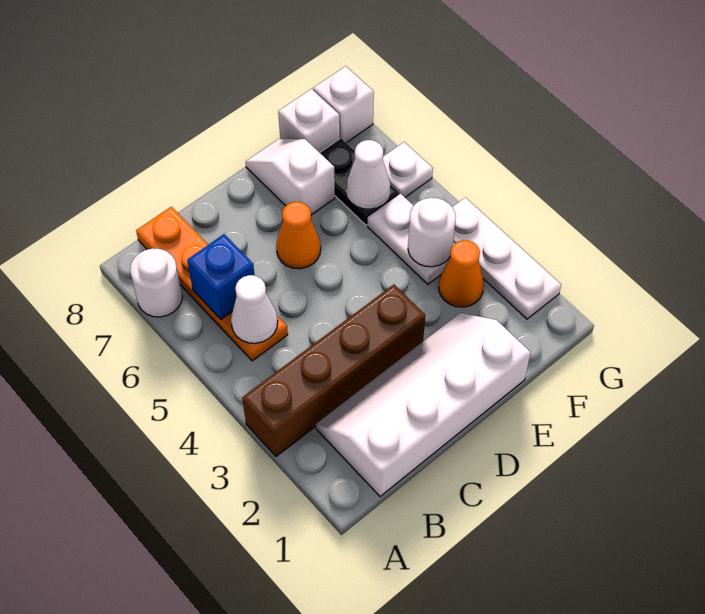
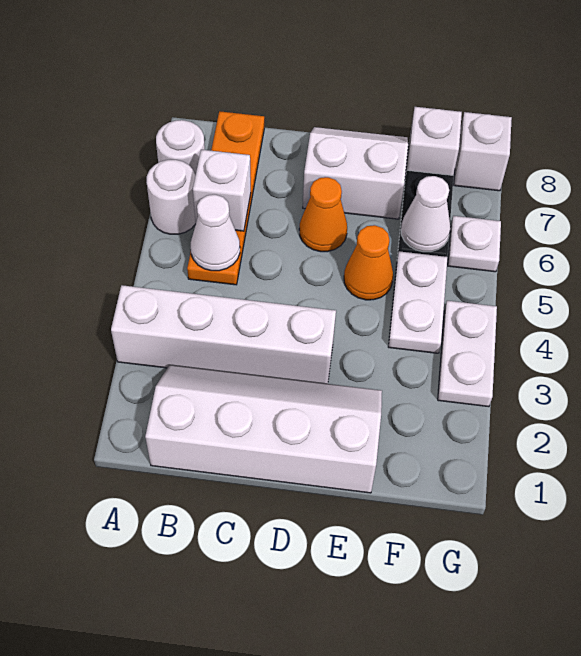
brown 1x4 brick [242,285,425,456] -> white 1x4 brick [111,285,336,384]
blue 1x1 brick [187,234,255,319] -> white 1x1 brick [193,150,251,231]
white 1x2 slope [246,139,335,215] -> white 2x2 slope [303,127,409,219]
orange 1x1 cone [439,240,484,307] -> orange 1x1 cone moved to [344,225,393,300]
white 1x1 round brick [408,198,456,267] -> white 1x1 round brick moved to [147,160,196,234]
white 1x3 plate [452,198,561,319] -> white 1x2 plate [438,301,497,407]

